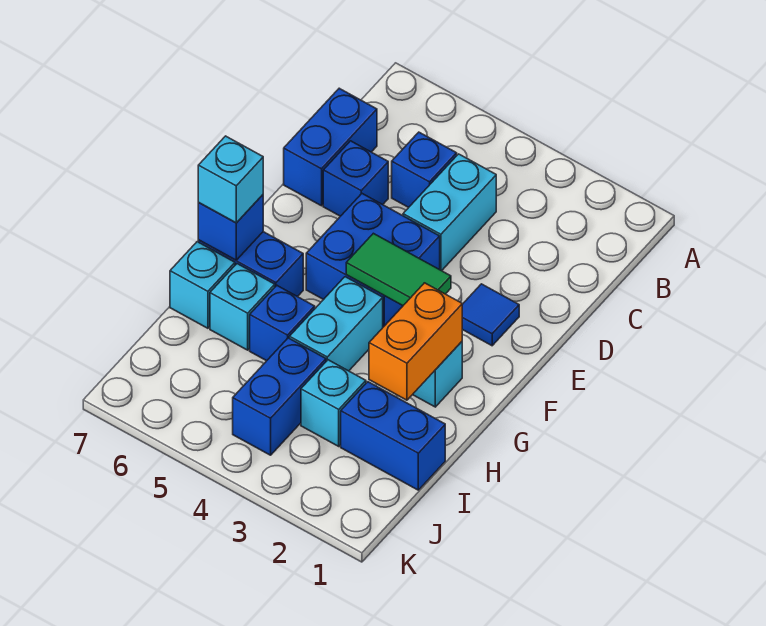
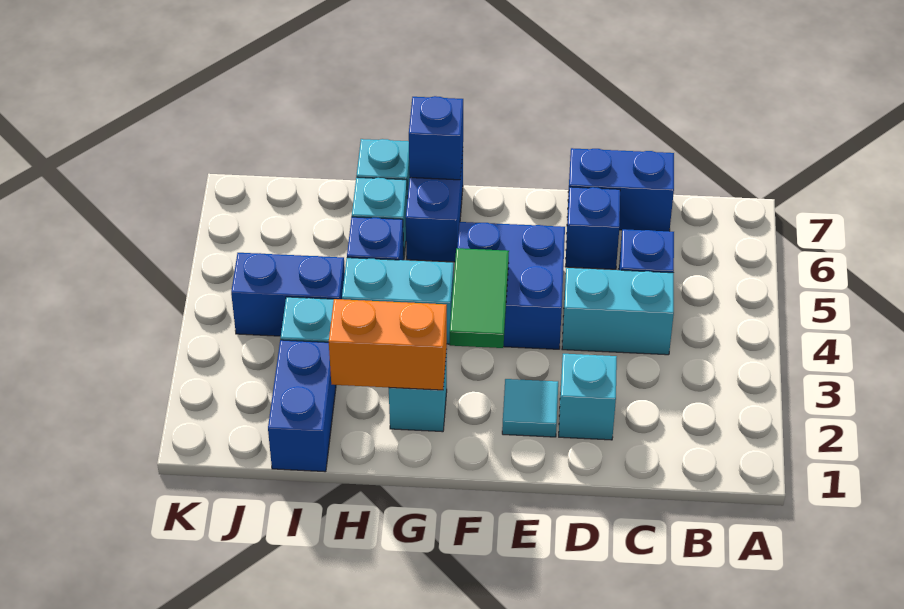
blue 1x1 tile [462,284,519,346] -> cyan 1x1 tile [502,379,558,437]
cyan 1x1 brick [198,136,263,223] -> cyan 1x1 brick moved to [559,354,617,440]

